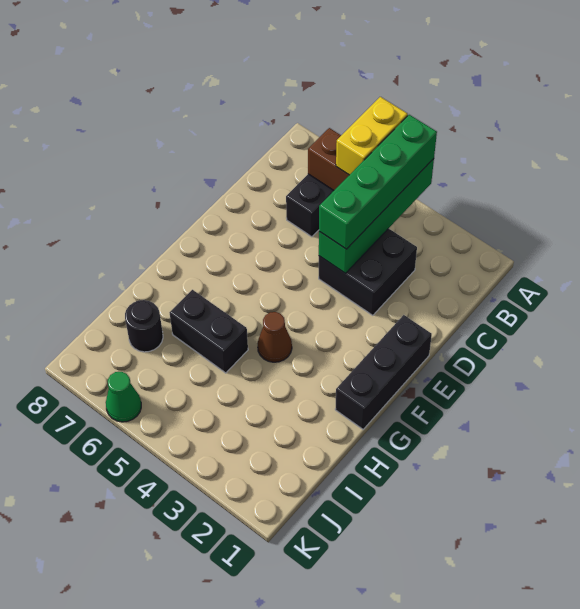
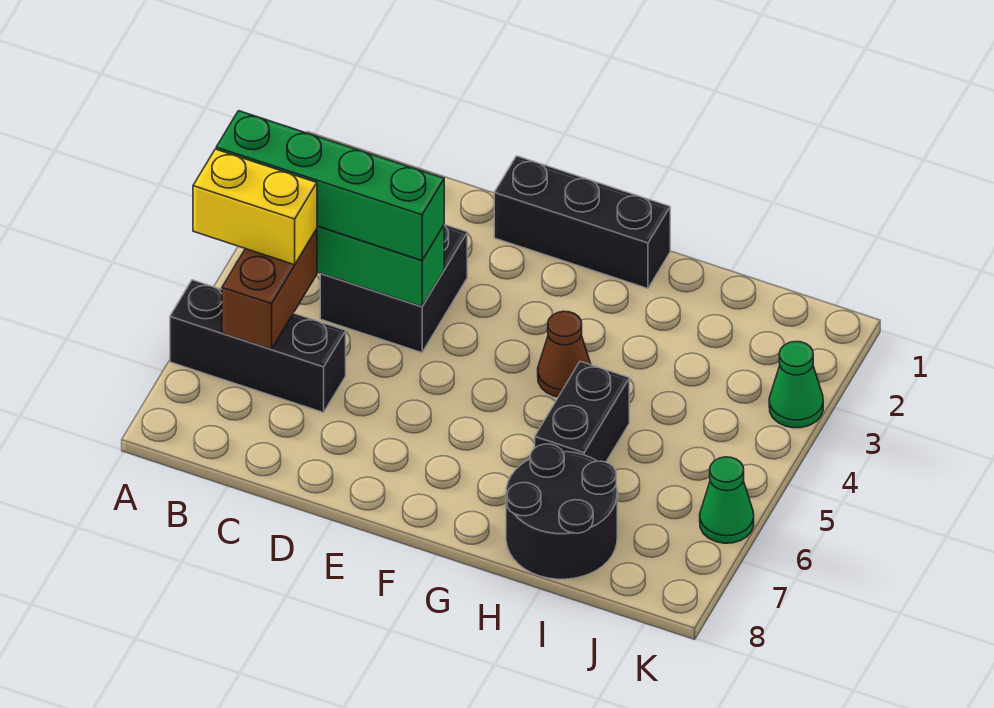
black 1x1 round brick [125,300,163,352] -> black 2x2 round brick [506,444,617,579]
none -> green 1x1 cone [769,342,823,428]

